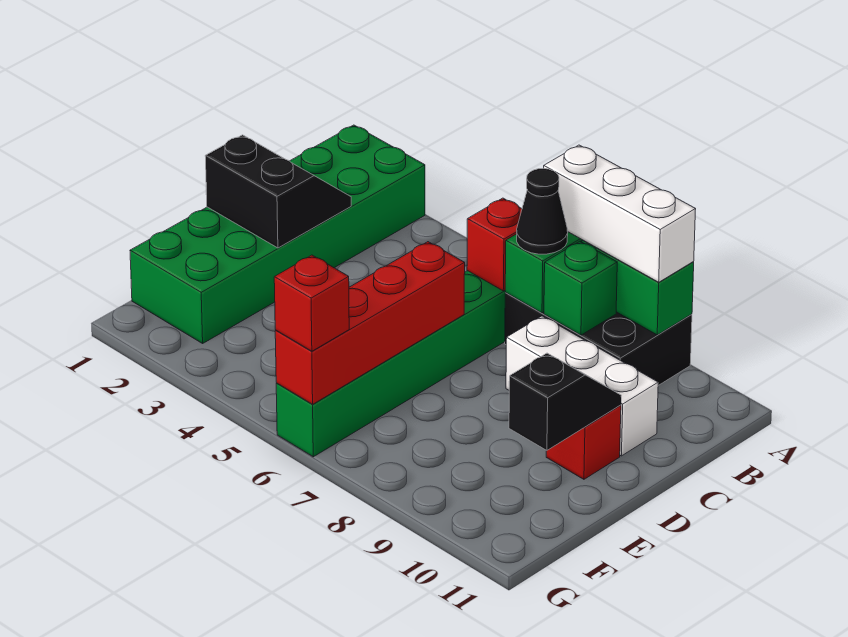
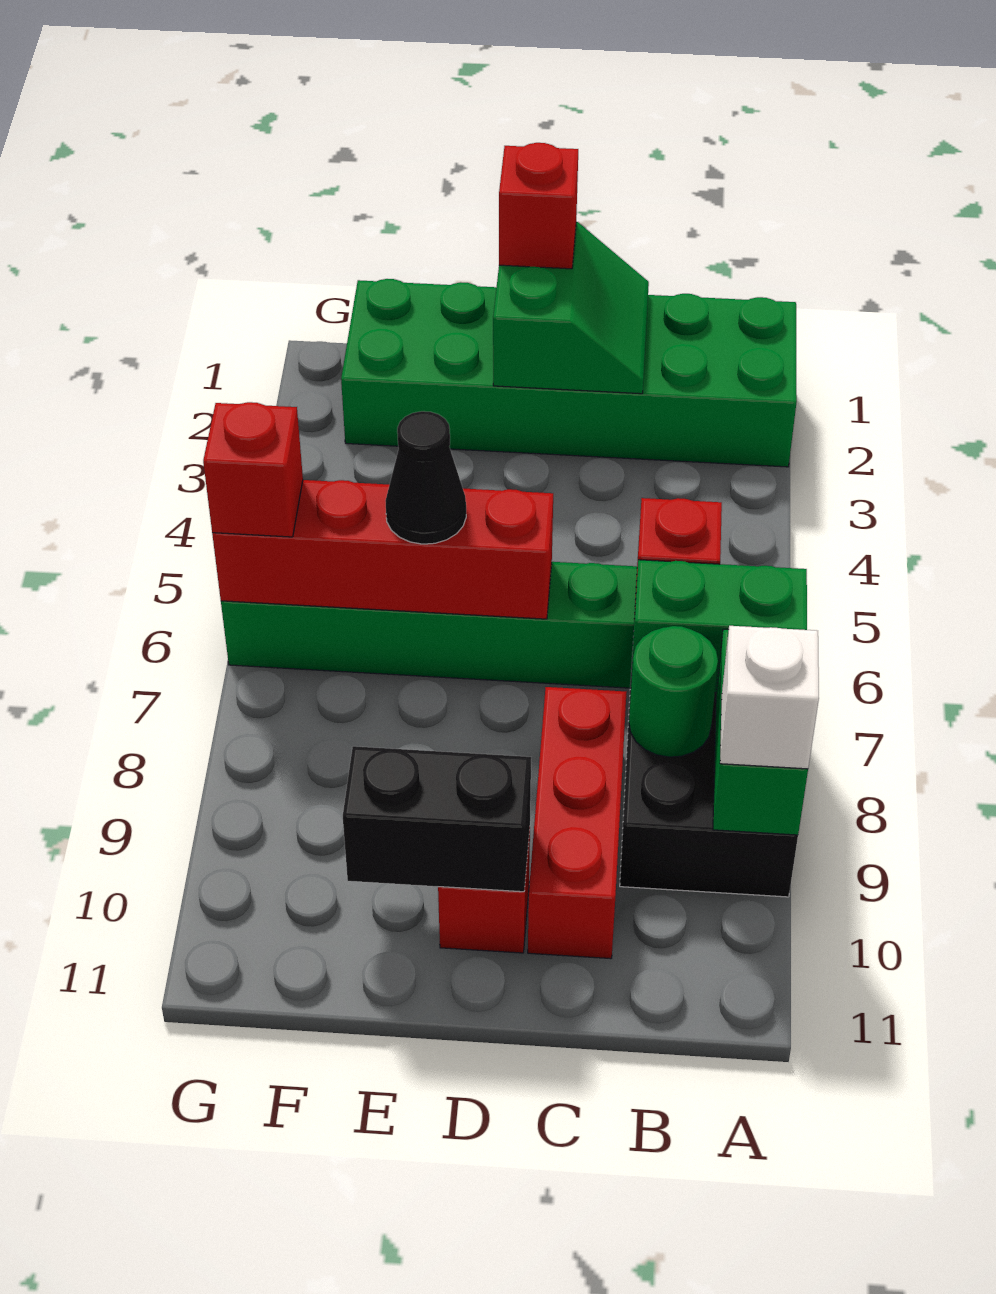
white 1x3 brick [544,145,696,282] -> white 1x1 brick [720,626,819,769]
black 1x1 cone [517,168,568,254] -> black 1x1 cone moved to [386,411,466,544]
green 1x1 brick [544,241,617,335] -> green 1x1 round brick [629,626,718,757]
black 2x2 slope [205,135,351,248] -> green 2x2 slope [493,222,649,394]
white 1x3 brick [506,316,658,456] -> red 1x3 brick [528,687,626,959]
none -> red 1x1 brick [499,143,578,269]
black 1x2 slope [509,353,621,451] -> black 1x2 brick [343,746,531,892]

